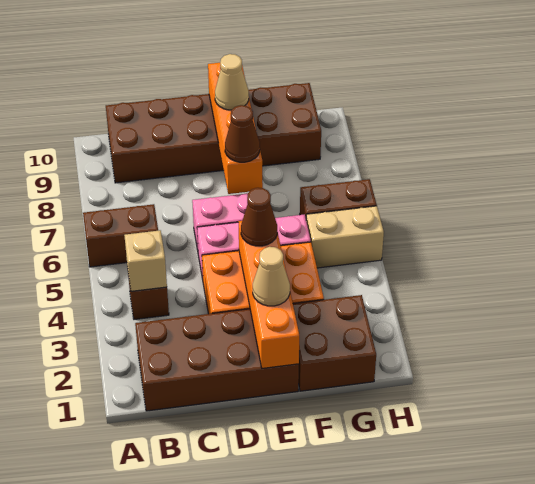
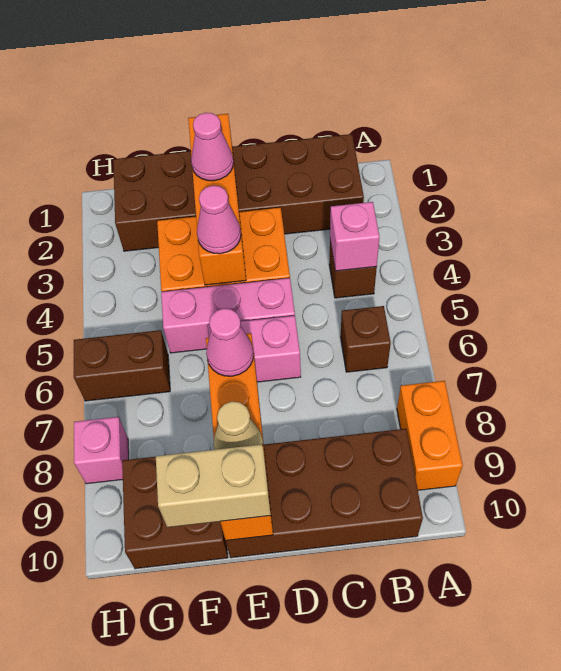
brown 1x2 brick [83,204,158,267] -> brown 1x1 brick [341,306,391,372]
none -> orange 1x2 brick [397,381,463,490]
tan 1x1 brick [124,230,167,291] -> pink 1x1 brick [330,202,380,271]
tan 1x1 cone [253,247,290,306] -> pink 1x1 cone [191,113,233,181]
brown 1x1 cone [241,188,277,246] -> pink 1x1 cone [197,185,241,254]
brown 1x1 cone [225,105,260,162] -> pink 1x1 cone [206,308,254,376]
tan 1x2 brick [306,206,384,268] -> tan 1x2 brick moved to [156,444,271,527]
none -> pink 1x1 brick [74,417,129,484]

